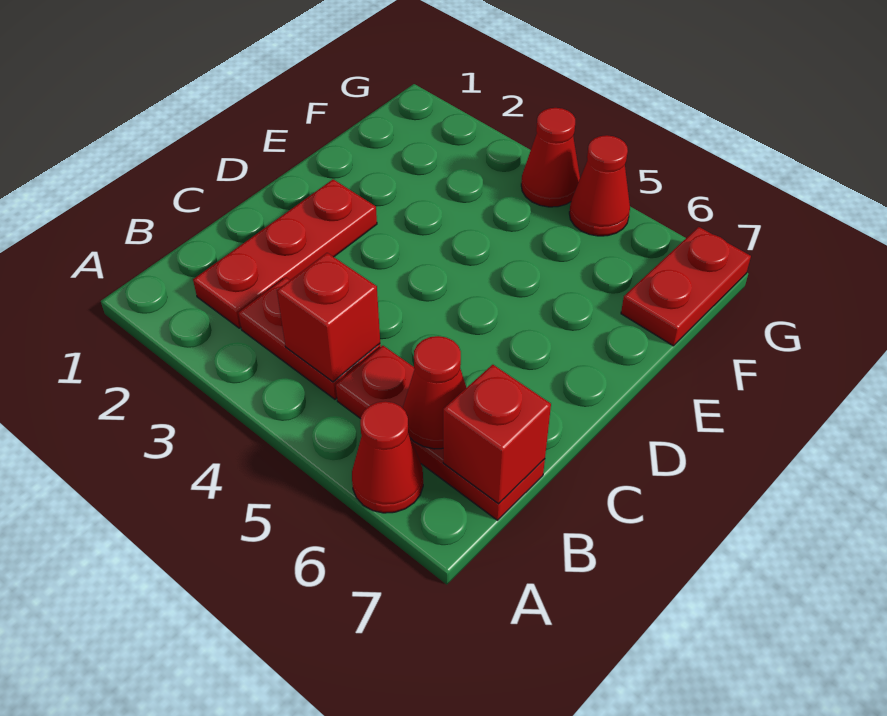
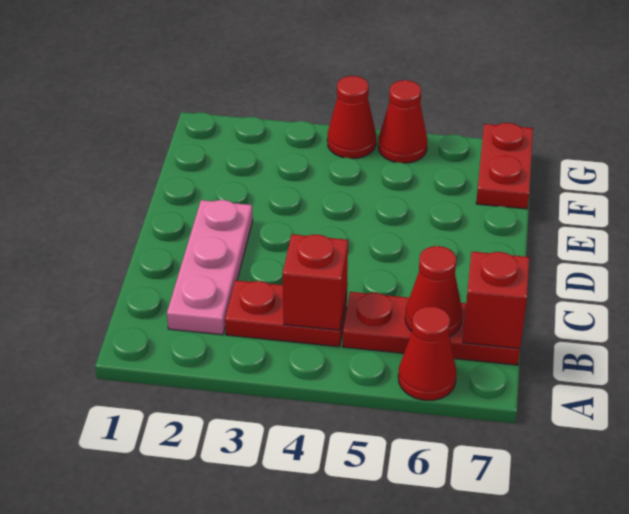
red 1x3 plate [193,179,377,328] -> pink 1x3 plate [167,200,253,335]

